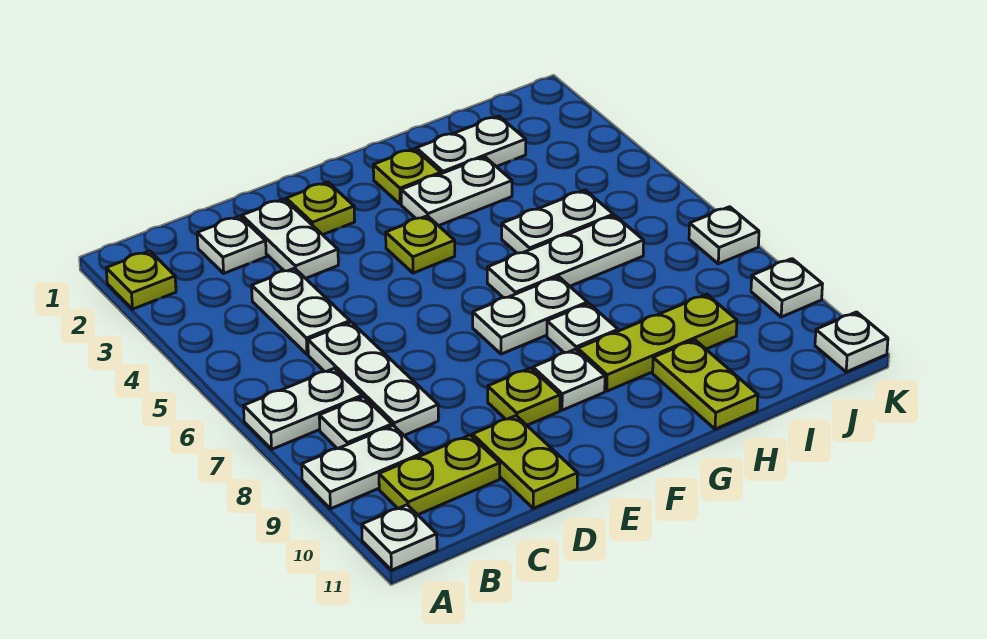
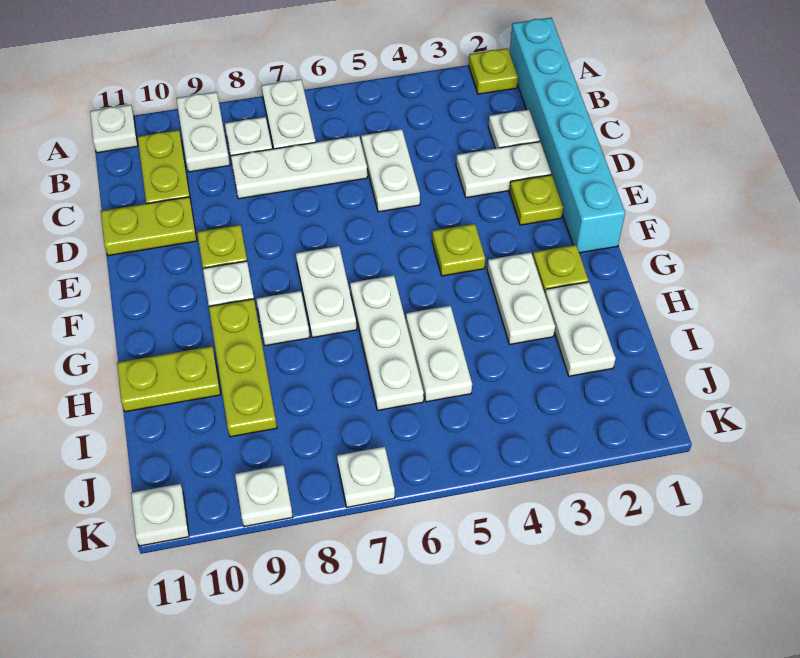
none -> cyan 1x6 brick [510,18,625,253]
white 1x2 plate [252,268,350,354] -> white 1x2 plate turned to [361,129,420,212]

